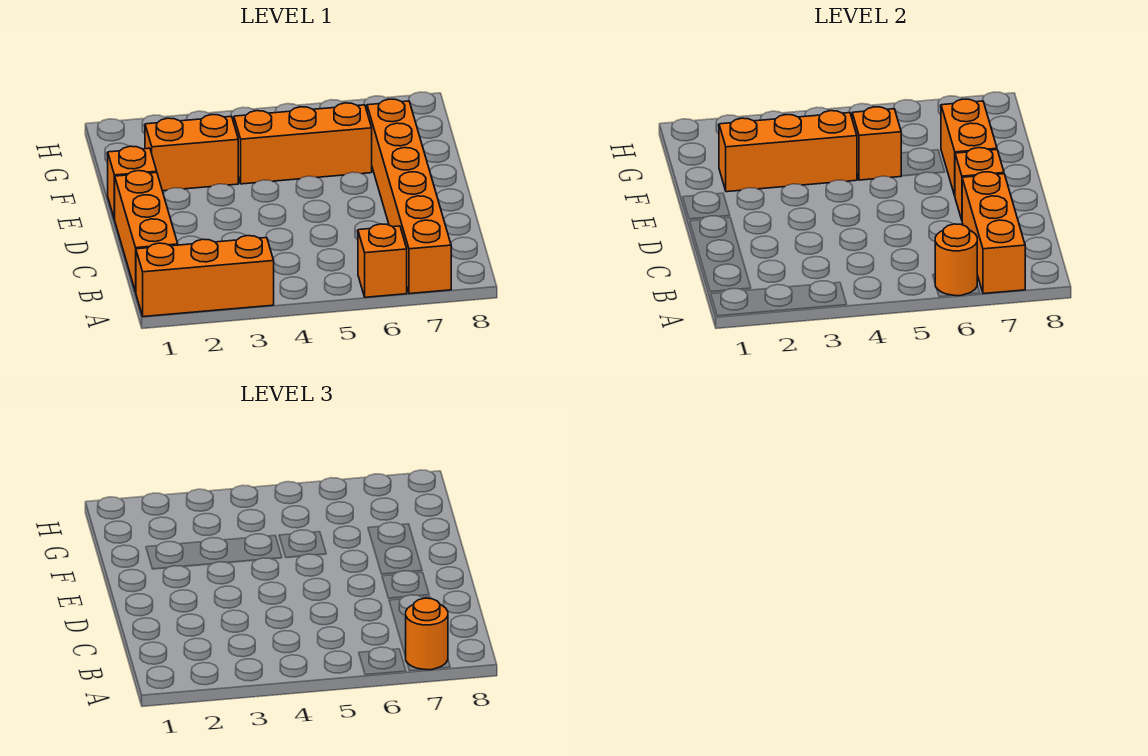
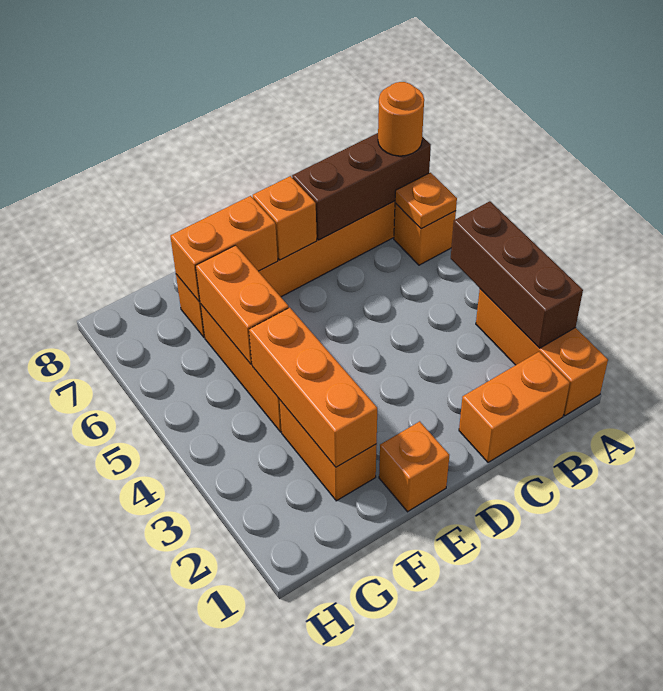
none -> brown 1x3 brick [451,201,583,348]
orange 1x1 round brick [935,224,977,296] -> orange 1x1 plate [395,173,457,229]
orange 1x3 brick [962,172,1025,294] -> brown 1x3 brick [292,133,431,240]
orange 1x3 brick [115,171,178,292] -> orange 1x2 brick [459,352,570,462]
orange 1x1 brick [852,107,901,180] -> orange 1x2 brick [196,245,289,364]

